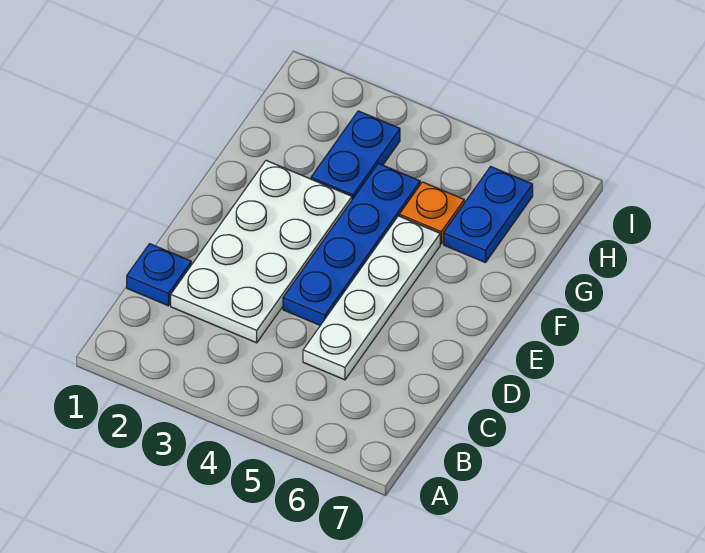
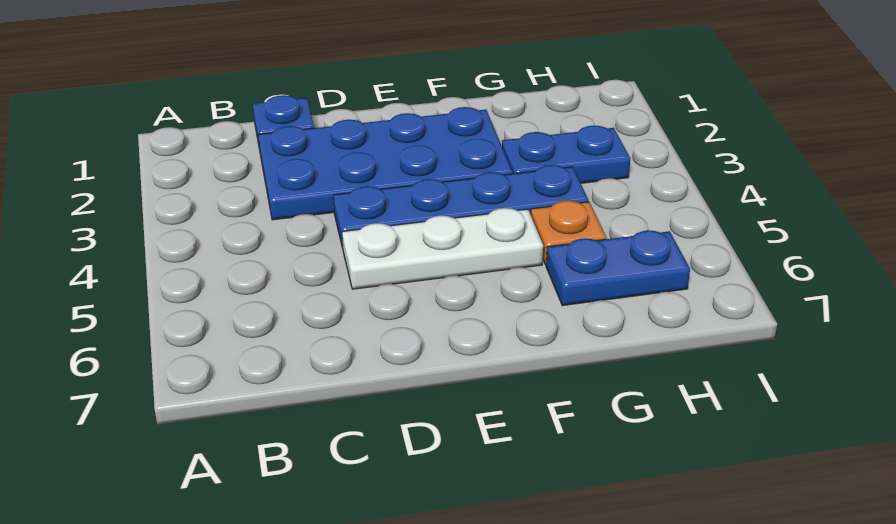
white 2x4 plate [171,160,352,343] -> blue 2x4 plate [258,107,513,220]
white 1x4 plate [303,216,440,380] -> white 1x3 plate [342,208,543,289]

